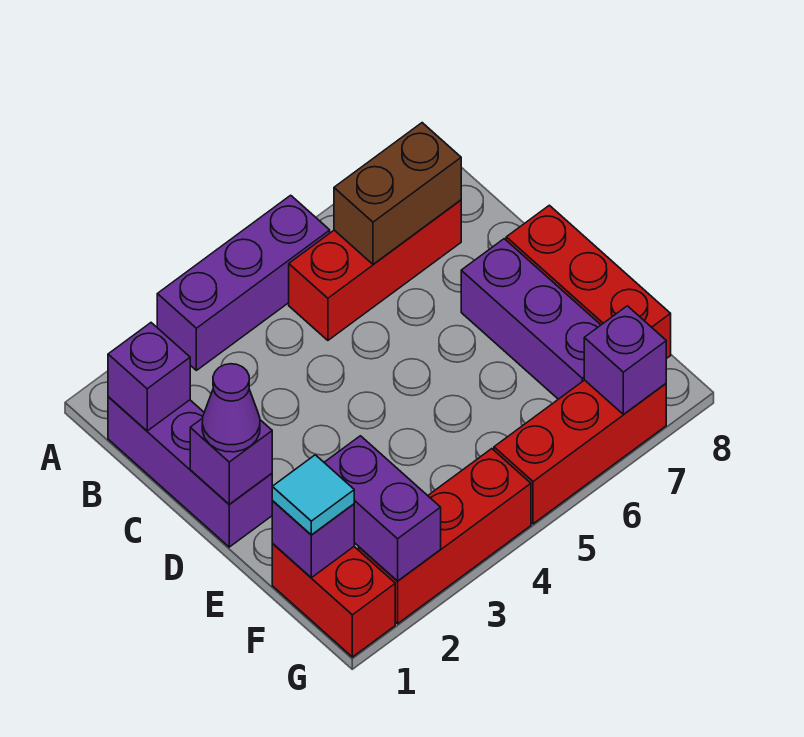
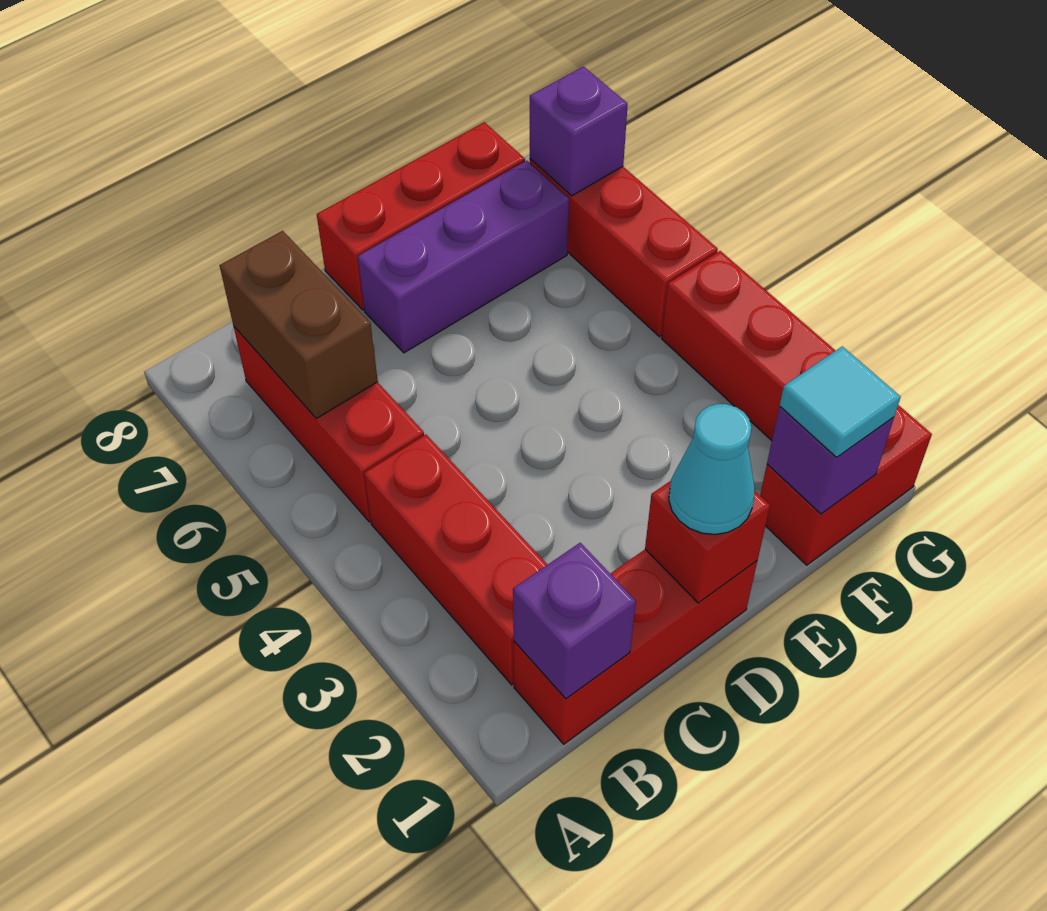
purple 1x3 brick [157,195,330,370] -> none
purple 1x3 brick [108,397,272,547] -> red 1x3 brick [514,549,757,744]
none -> red 1x3 brick [364,434,547,685]
purple 1x1 brick [190,418,272,504] -> red 1x1 brick [645,481,770,603]
purple 1x1 cone [202,364,260,452] -> cyan 1x1 cone [669,404,755,534]
purple 1x2 brick [324,436,441,581] -> none

